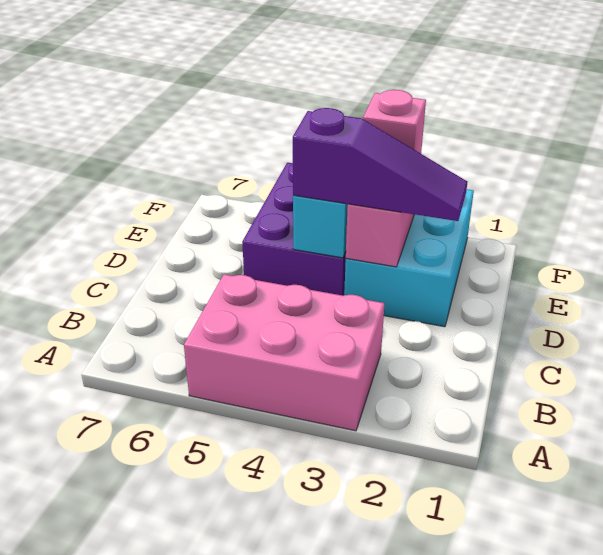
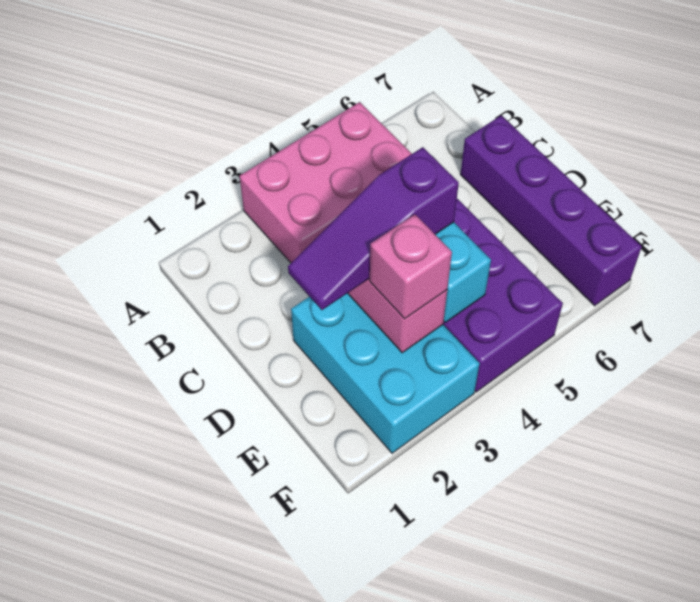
none -> purple 1x4 brick [460,116,642,306]

